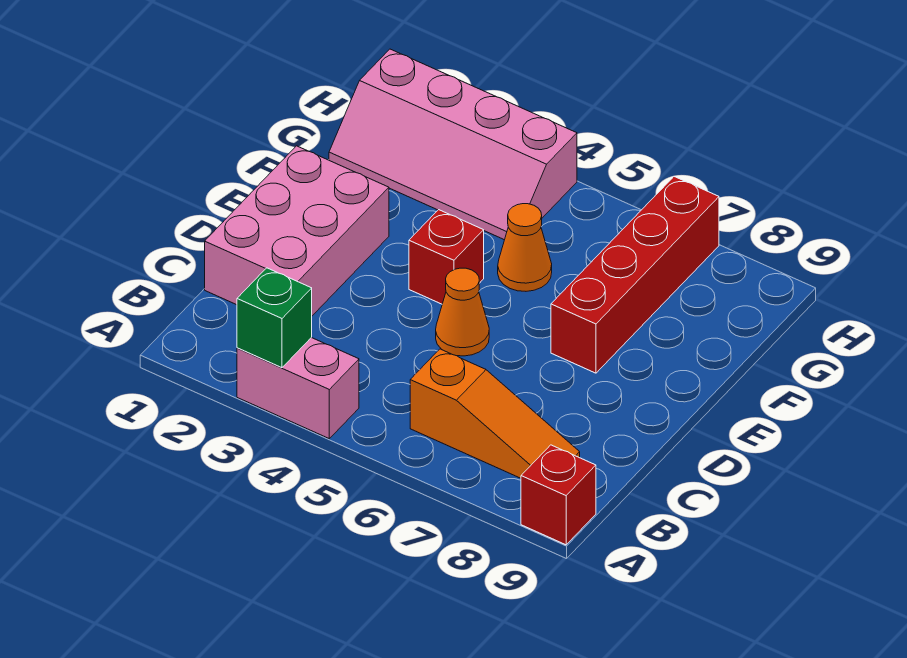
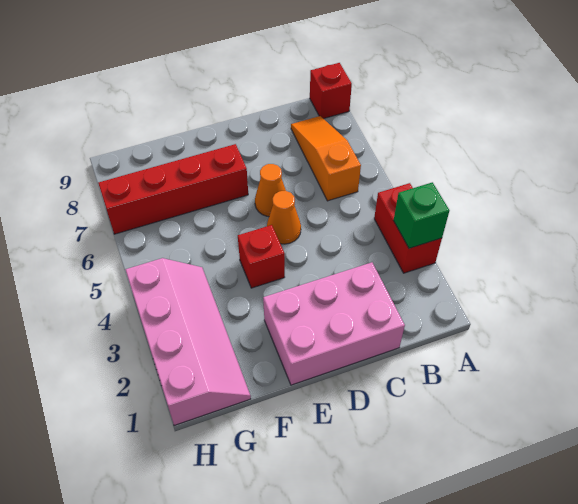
pink 1x2 brick [237,338,359,438] -> red 1x2 brick [374,183,442,273]
orange 1x1 cone [498,204,552,291] -> orange 1x1 cone moved to [255,164,286,217]

